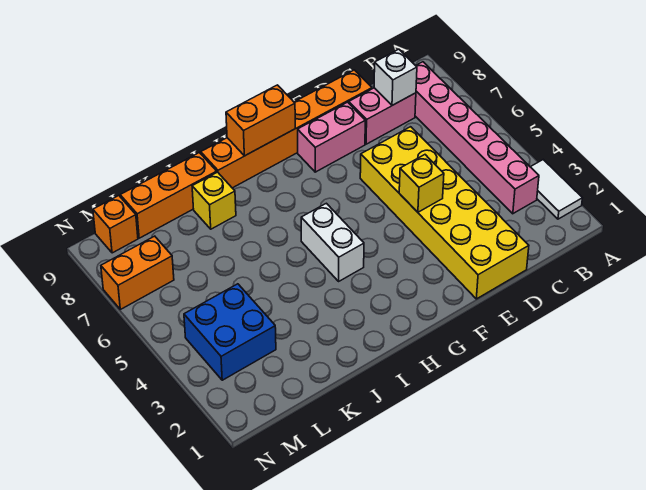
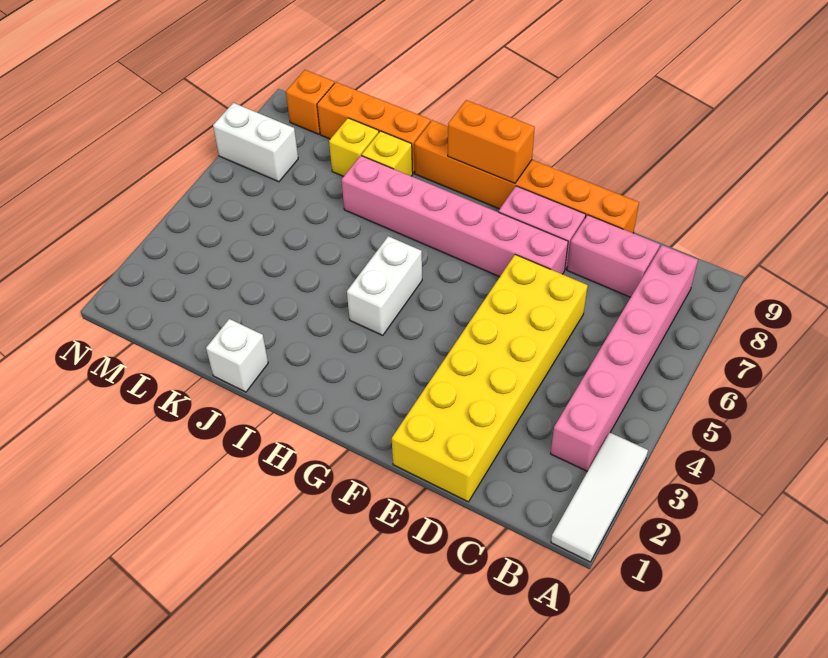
white 1x2 tile [531,160,582,219] -> white 1x3 tile [551,433,648,562]
white 1x1 brick [374,49,417,105] -> white 1x1 brick moved to [206,319,268,392]
yellow 1x1 brick [399,155,444,212] -> yellow 1x1 brick moved to [329,118,379,176]
none -> pink 1x6 brick [341,156,568,277]
blue 2x2 brick [184,284,276,380] -> none
orange 1x2 brick [101,236,174,309] -> white 1x2 brick [213,103,298,182]

